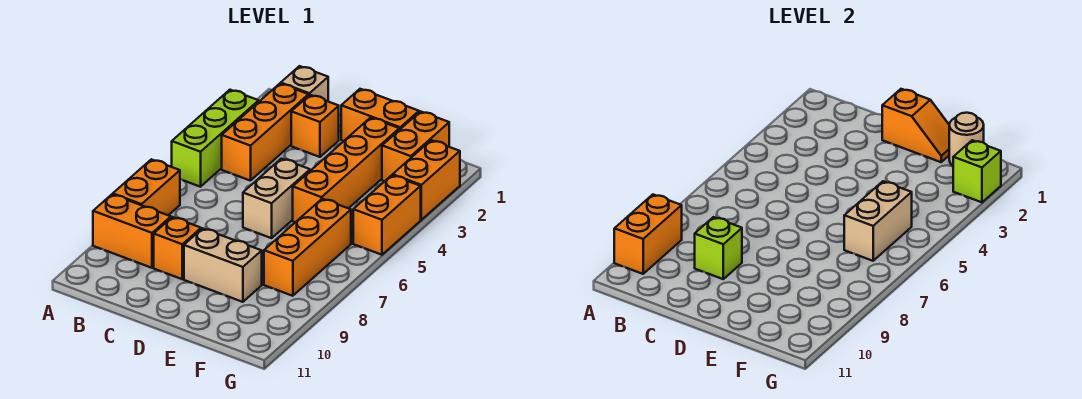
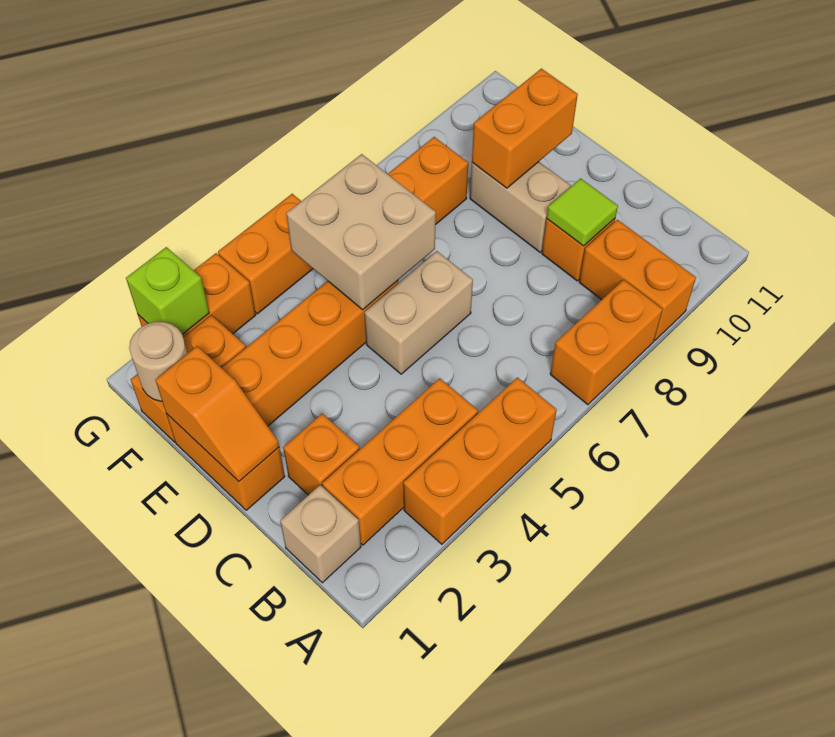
lime 1x3 brick [172,90,259,187] -> orange 1x3 brick [403,377,557,544]
orange 1x2 brick [614,195,682,274] -> orange 1x2 brick moved to [472,69,578,188]
lime 1x1 brick [695,217,742,279] -> lime 1x1 tile [547,178,618,246]
orange 1x2 slope [882,89,949,162] -> orange 1x2 slope turned to [155,346,279,481]
tan 1x2 brick [844,181,912,261] -> tan 2x2 brick [286,154,436,310]

